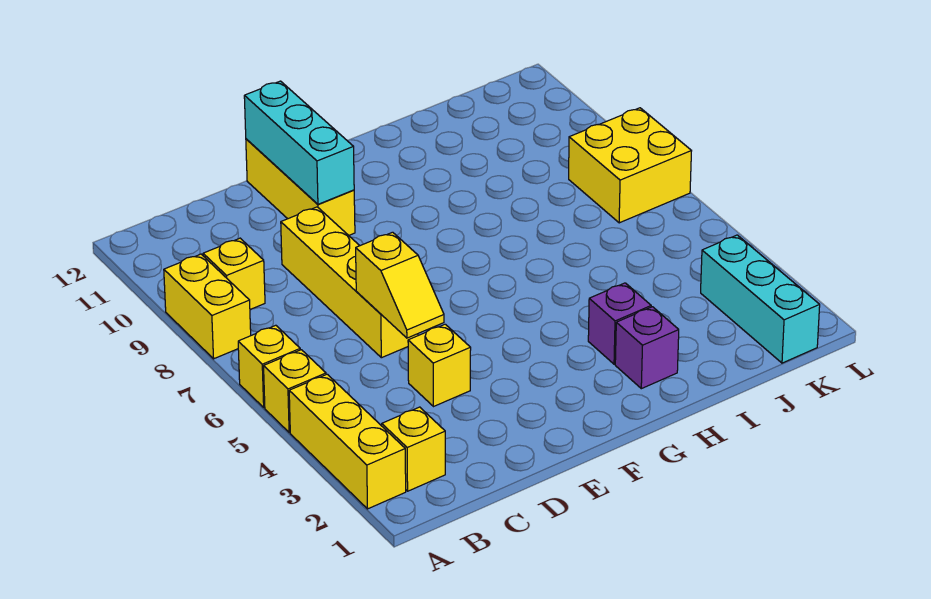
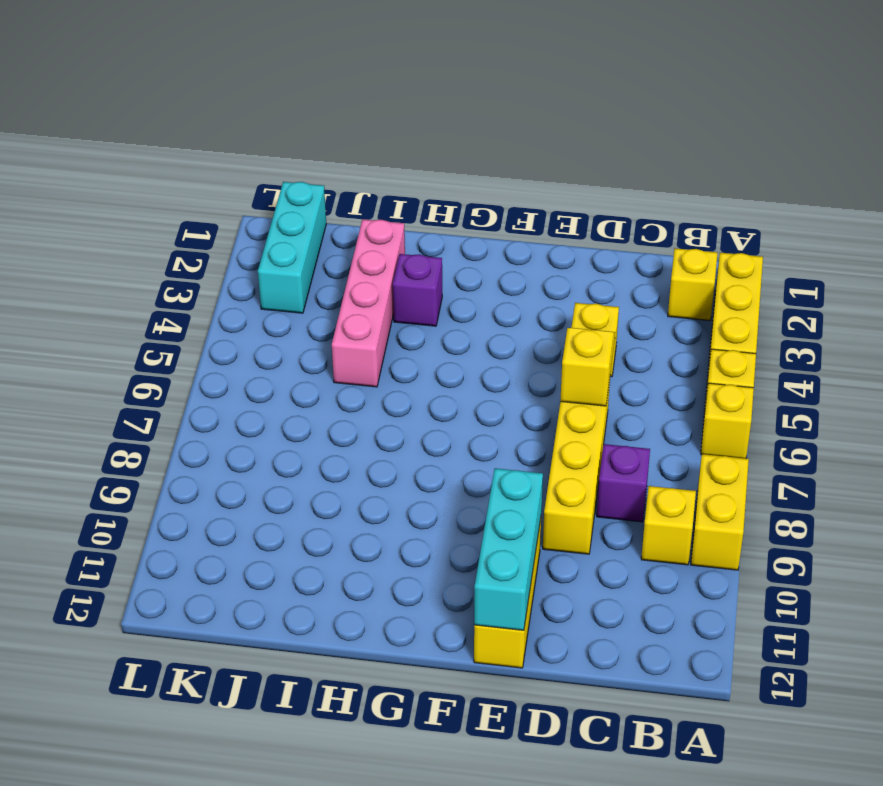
purple 1x1 brick [615,307,679,389] -> purple 1x1 brick moved to [597,444,650,522]
none -> pink 1x4 brick [332,219,405,387]
yellow 2x2 brick [569,108,691,223] -> none

